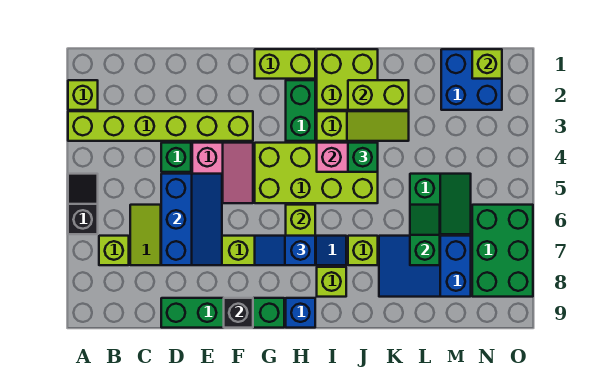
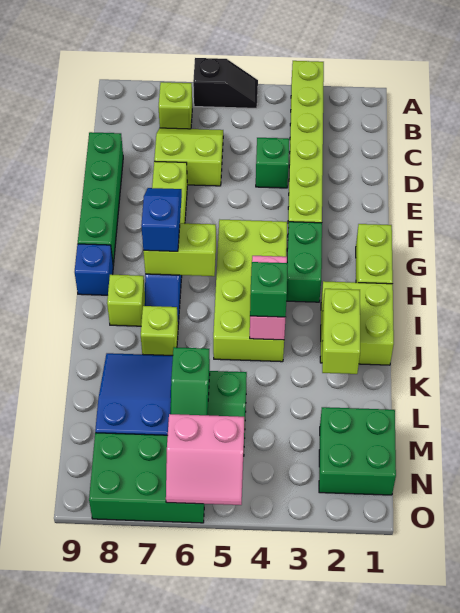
lime 1x1 brick [68,80,98,110] -> none
blue 2x3 slope [161,174,222,265] -> none
pink 2x2 slope [192,143,253,203] -> pink 2x2 slope moved to [166,414,244,505]
black 1x1 brick [224,298,253,328] -> none
green 1x2 brick [286,80,315,141] -> green 1x2 brick turned to [286,222,322,302]
lime 1x3 slope [317,111,409,141] -> none
green 1x2 slope [410,205,440,265] -> green 1x2 slope turned to [171,347,210,415]
blue 2x2 brick [441,49,502,110] -> green 2x2 brick [319,407,396,495]
lime 1x1 brick [472,49,502,79] -> none

